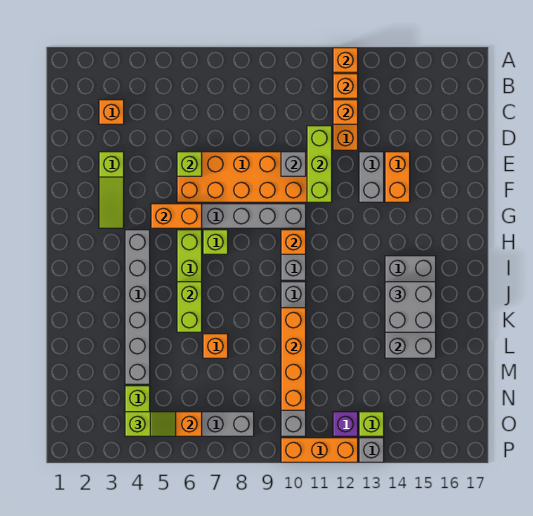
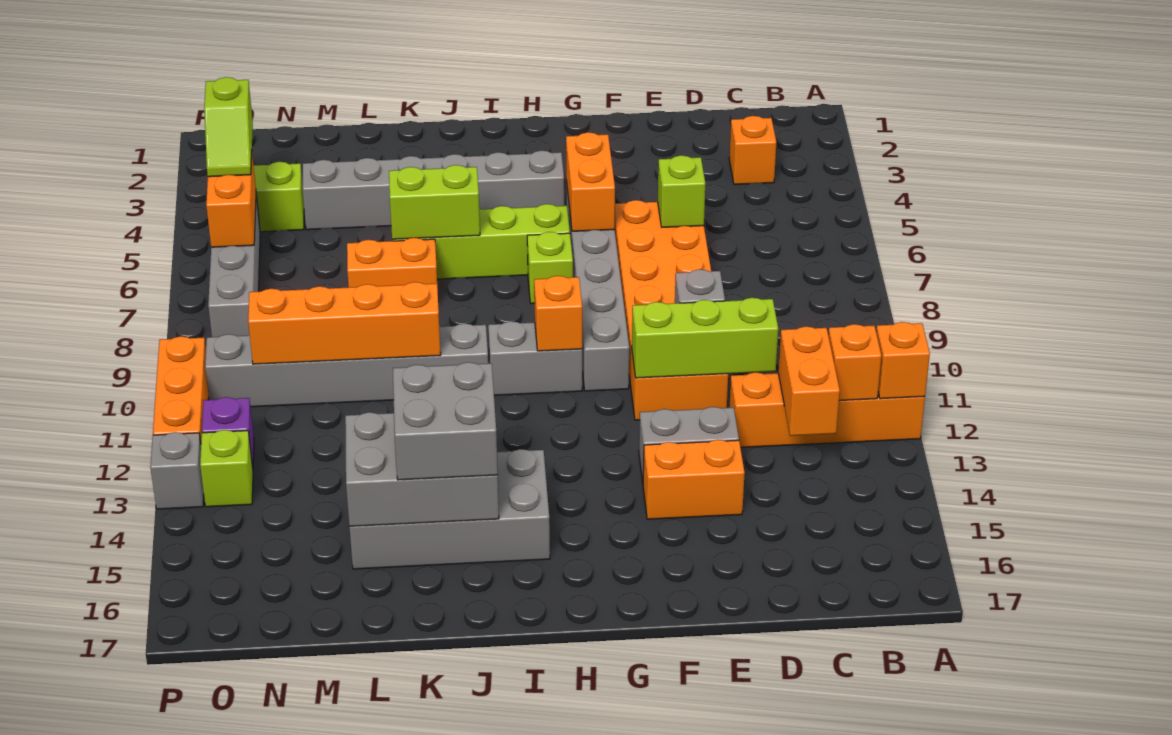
orange 1x1 brick [333,100,358,124] -> orange 1x2 brick [778,326,840,436]
lime 1x3 slope [99,152,124,228] -> none
orange 1x1 brick [203,334,228,358] -> orange 1x2 brick [347,238,437,287]

